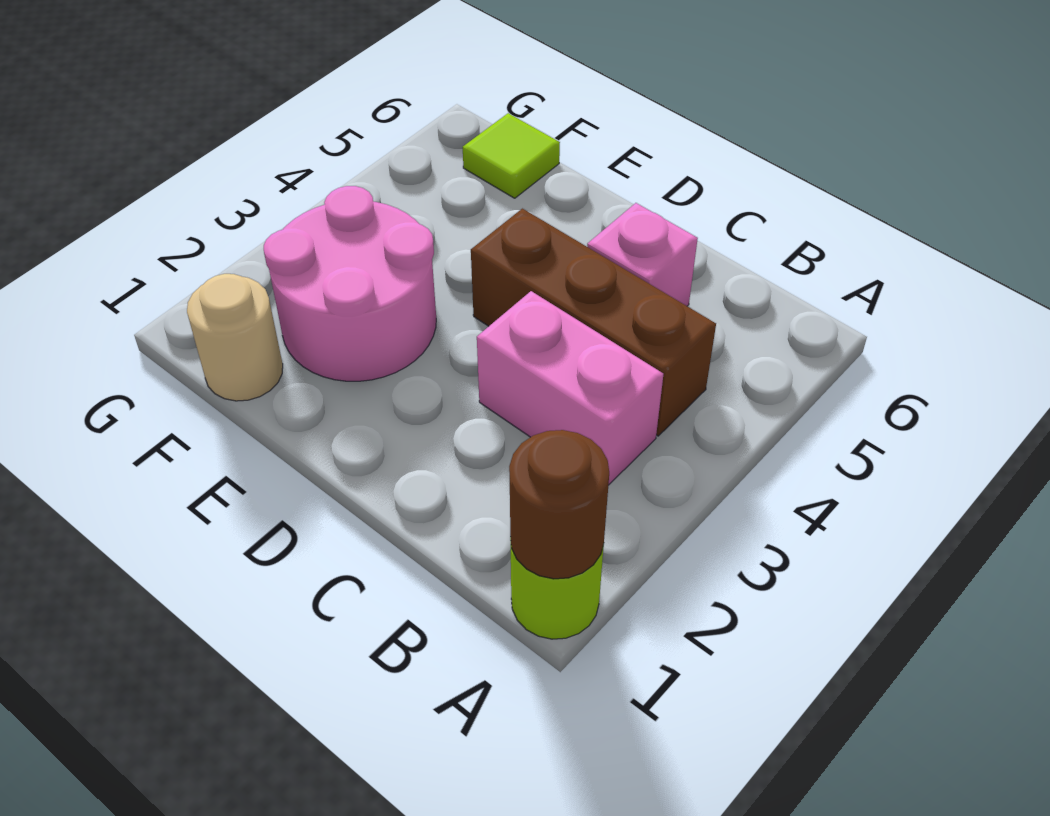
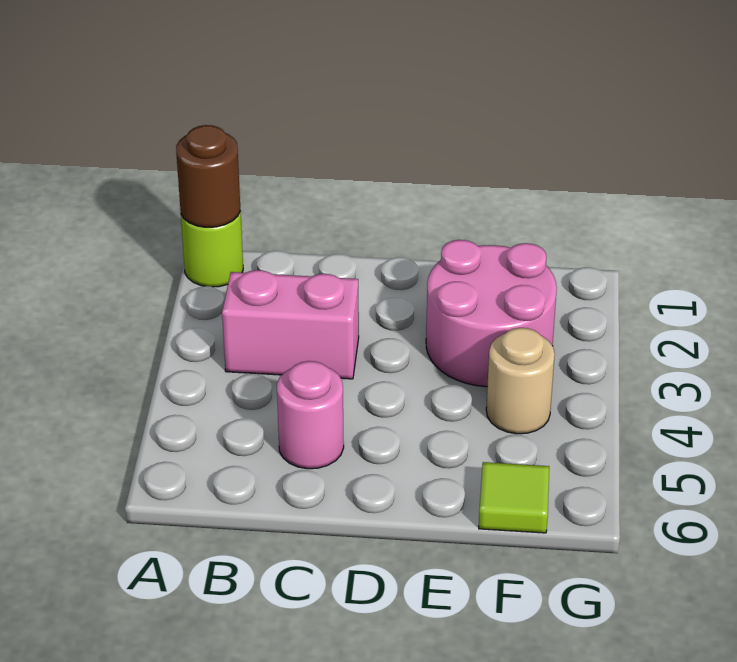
brown 1x3 brick [471,209,716,436] -> none
pink 1x1 brick [587,203,698,306] -> pink 1x1 round brick [277,361,344,469]
tan 1x1 round brick [187,274,283,401] -> tan 1x1 round brick moved to [486,328,555,434]

